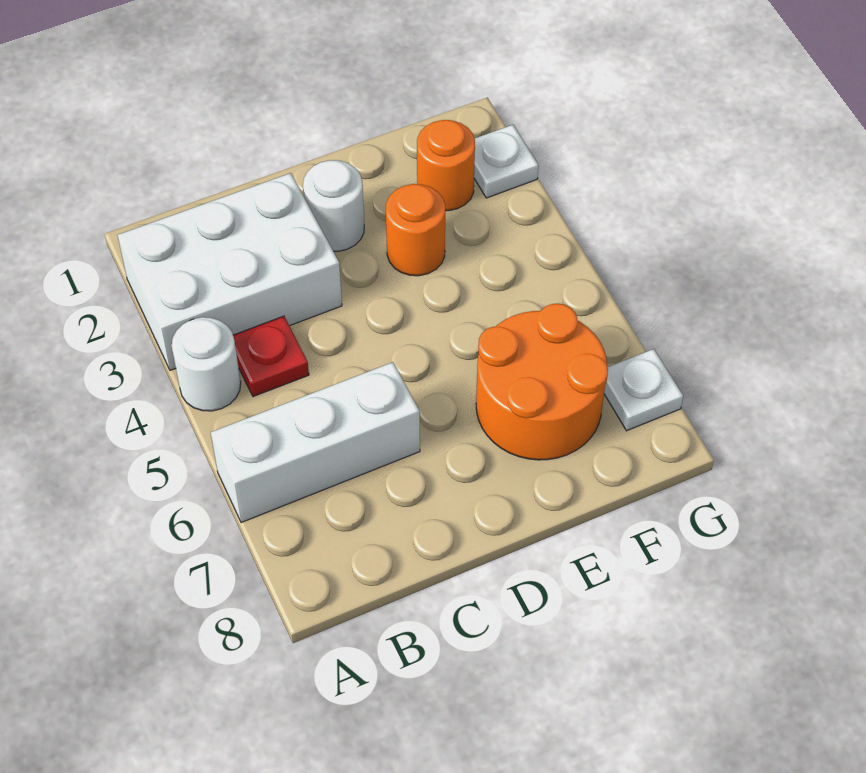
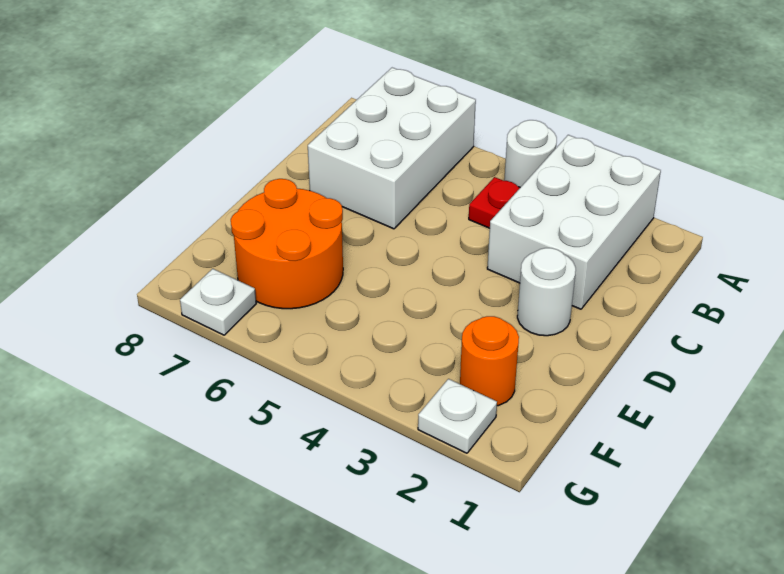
white 1x3 brick [211,362,420,523] -> white 2x3 brick [308,68,476,229]
orange 1x1 round brick [386,184,445,276] -> none

